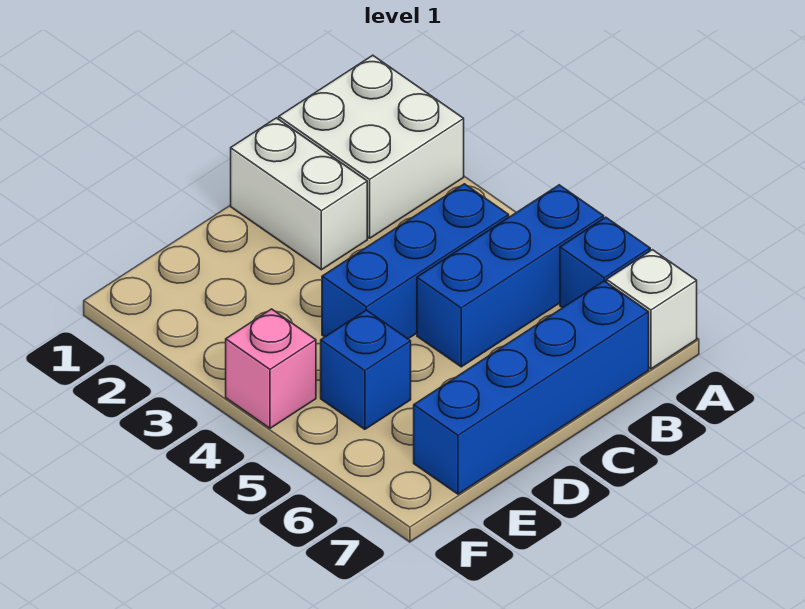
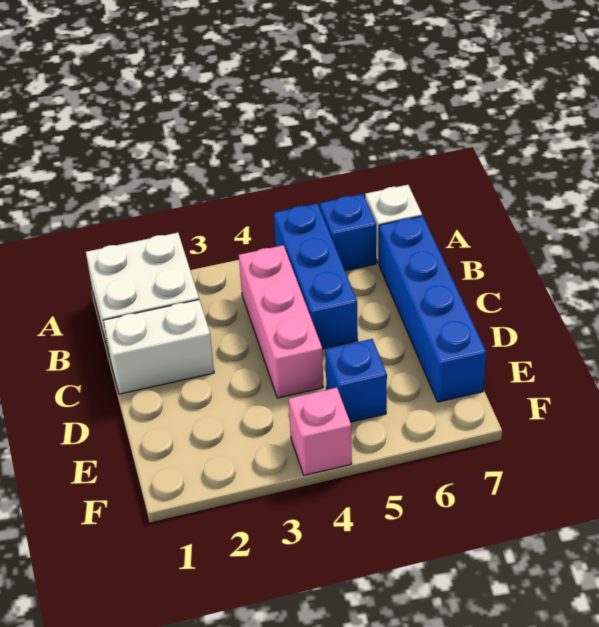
blue 1x3 brick [322,184,509,339] -> pink 1x3 brick [239,245,323,398]

